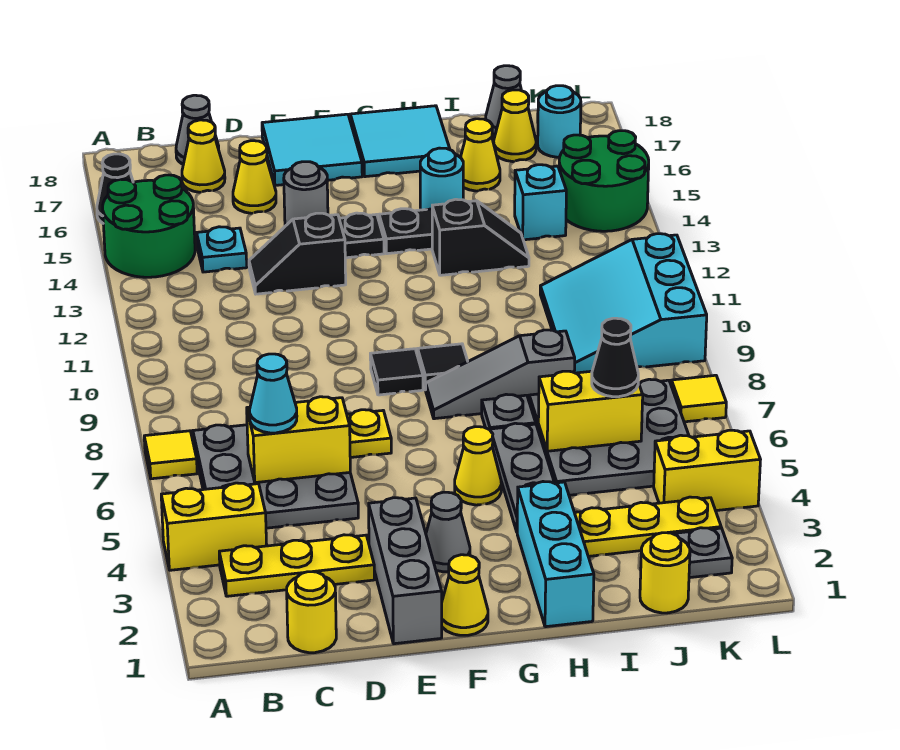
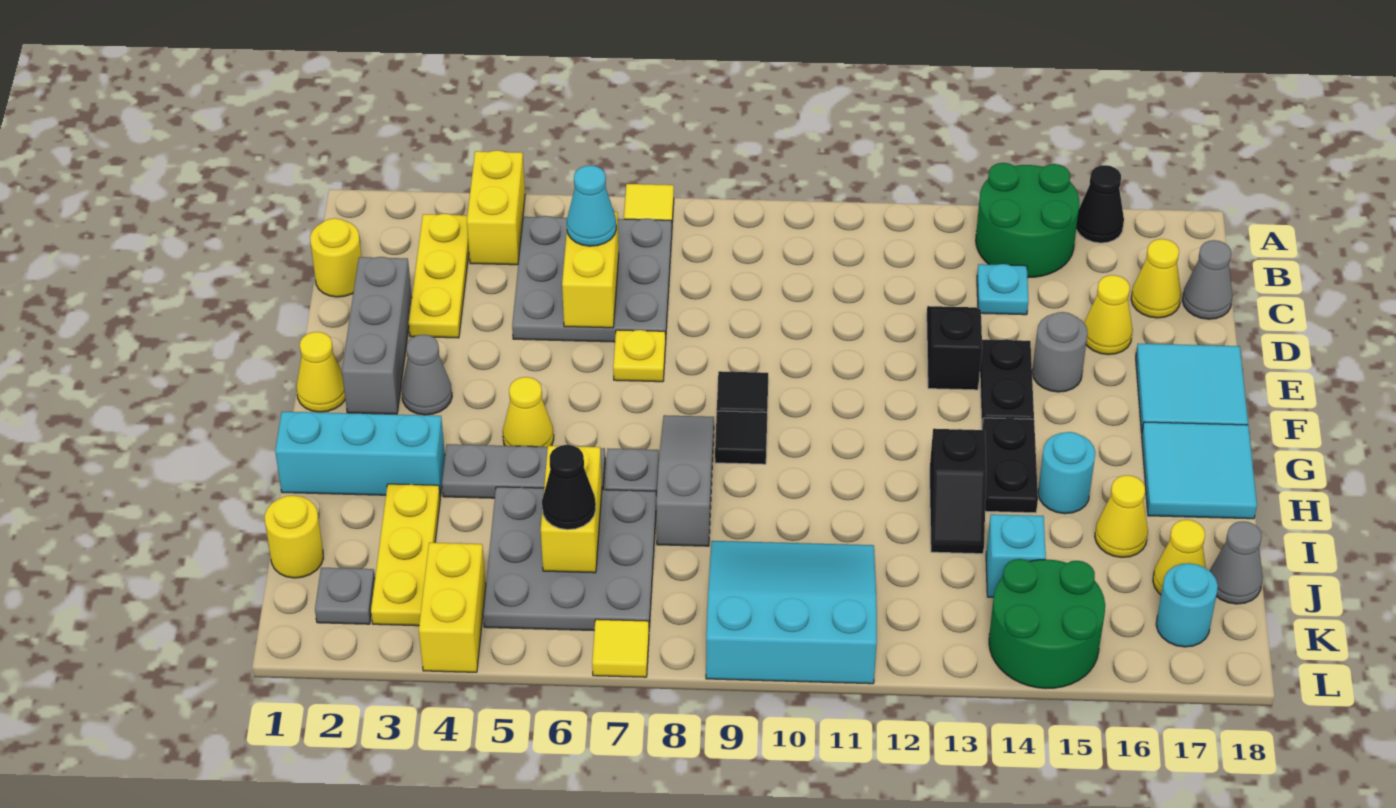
grey 1x3 brick [369,498,442,644] -> grey 1x3 brick turned to [342,257,412,414]

